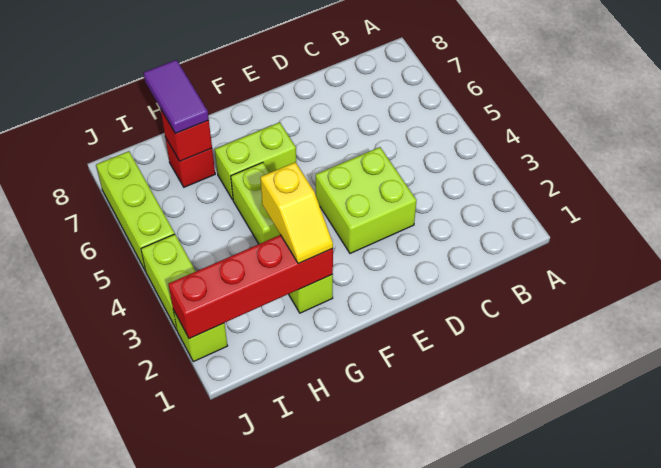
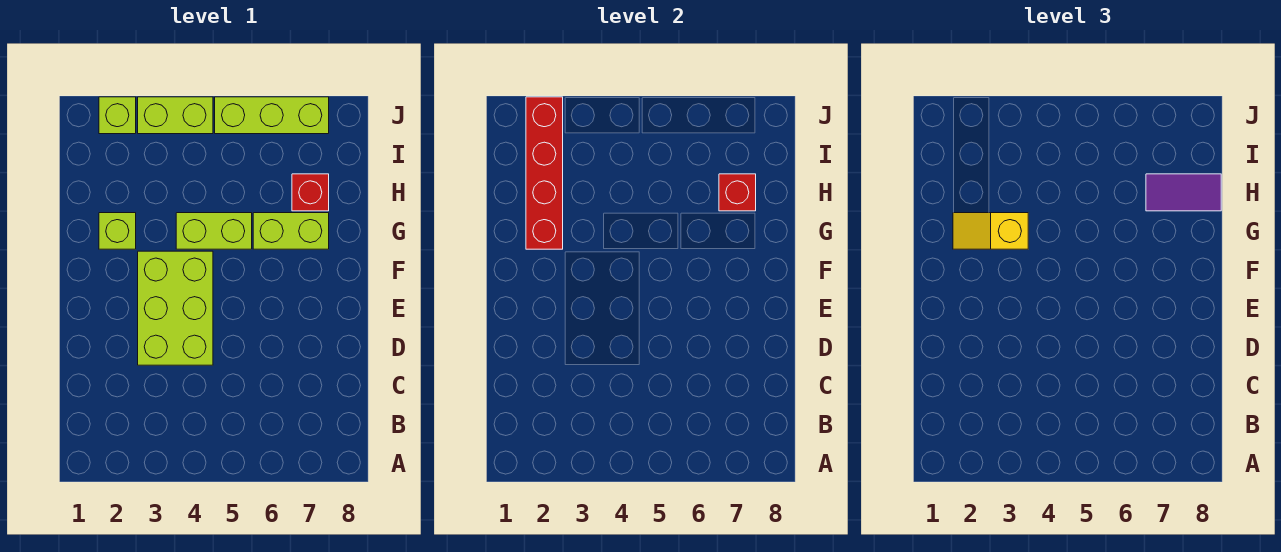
lime 2x2 brick [316,147,417,253] -> lime 2x3 brick [138,251,213,365]
lime 1x2 brick [215,122,296,200] -> lime 1x2 brick turned to [253,213,329,249]

